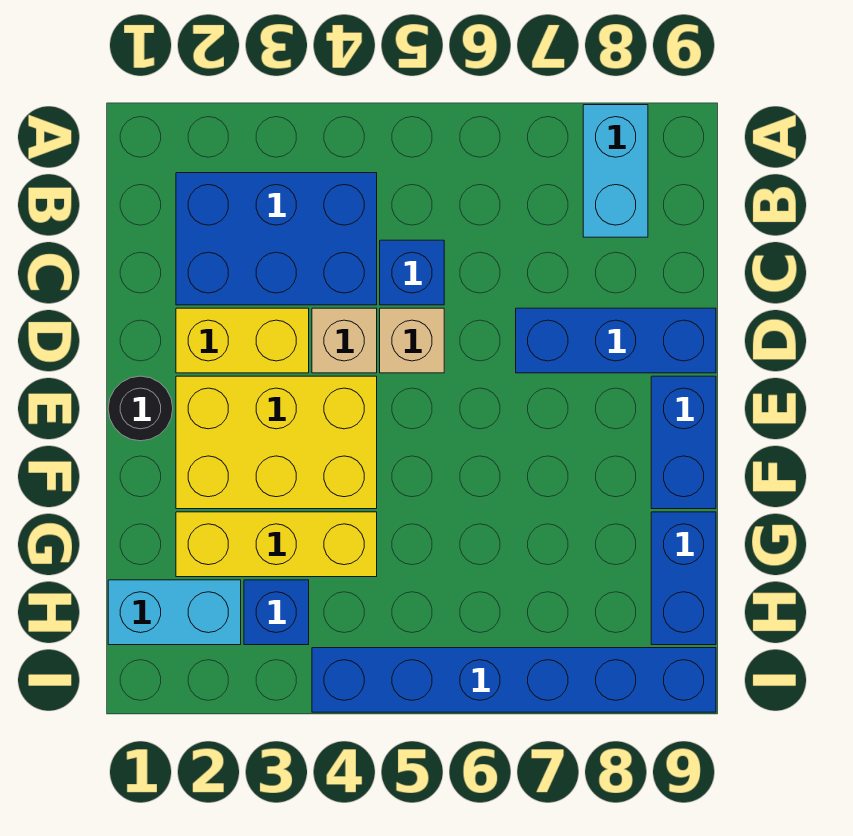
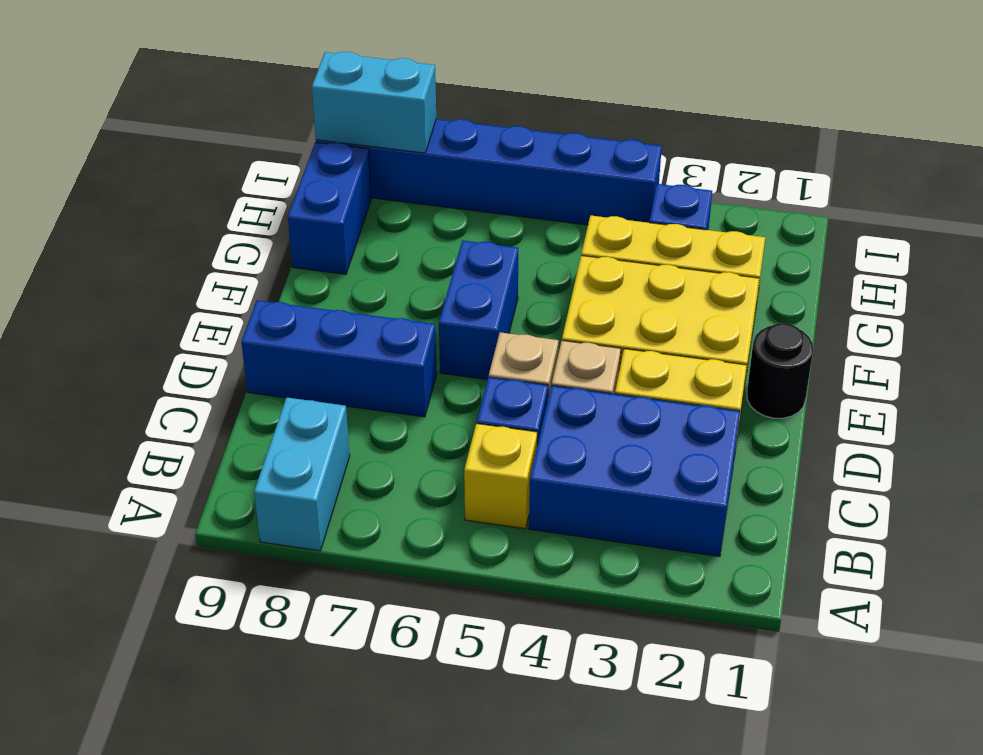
none -> yellow 1x1 brick [464,424,537,529]
blue 1x2 brick [651,376,716,509] -> blue 1x2 brick moved to [439,241,518,380]
cyan 1x2 brick [108,580,241,645] -> cyan 1x2 brick moved to [312,52,436,153]

